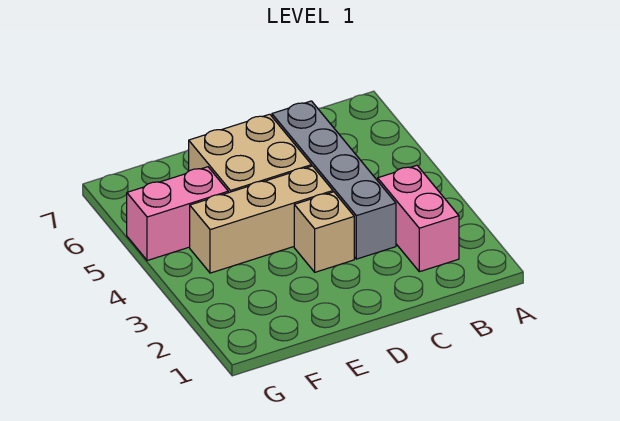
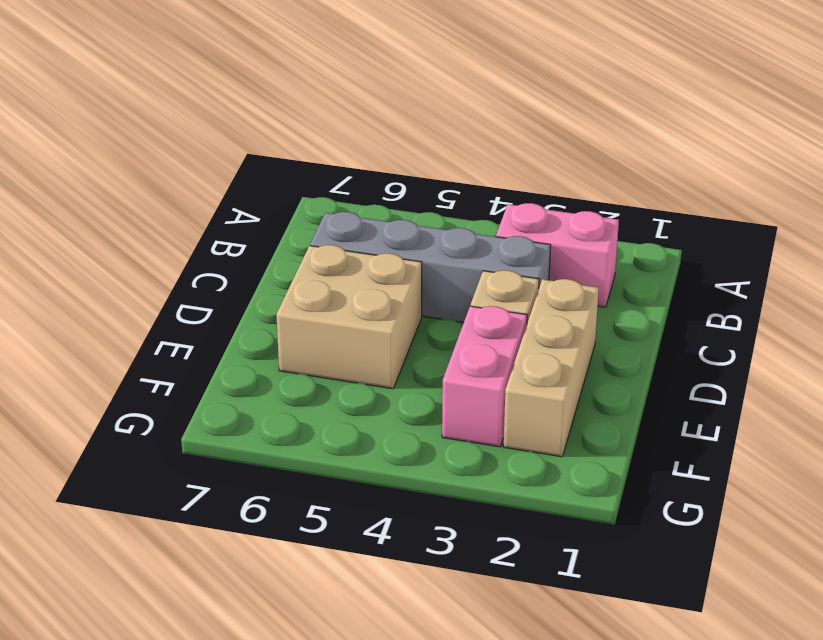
tan 1x3 brick [190,166,333,273] -> tan 1x3 brick moved to [503,279,599,457]
pink 1x2 brick [127,167,228,261] -> pink 1x2 brick moved to [442,306,527,447]

